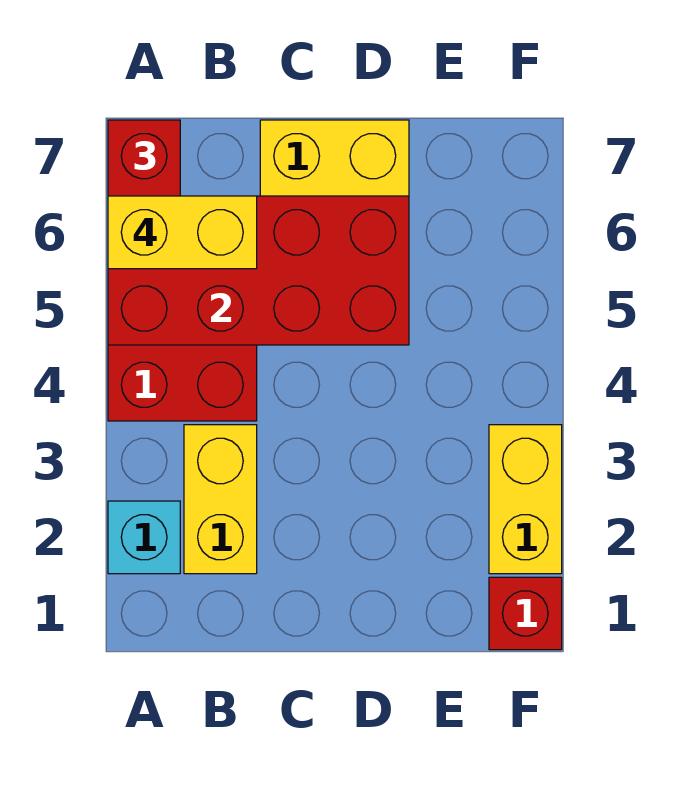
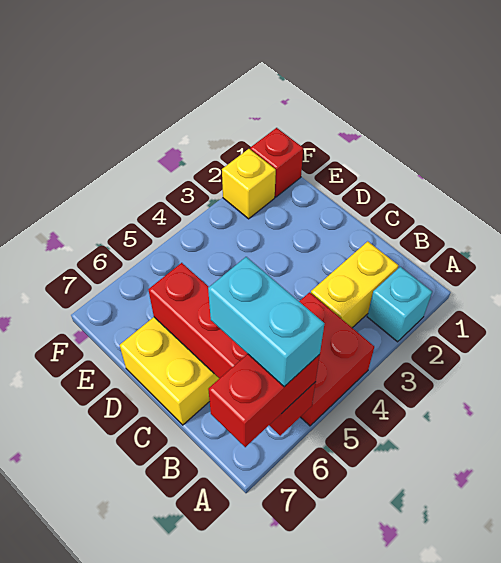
red 2x4 brick [108,196,409,345] -> red 1x4 brick [148,263,316,436]
yellow 1x2 brick [108,196,257,269] -> cyan 1x2 brick [208,257,324,387]
yellow 1x2 brick [489,425,562,574] -> yellow 1x1 brick [222,149,276,219]

